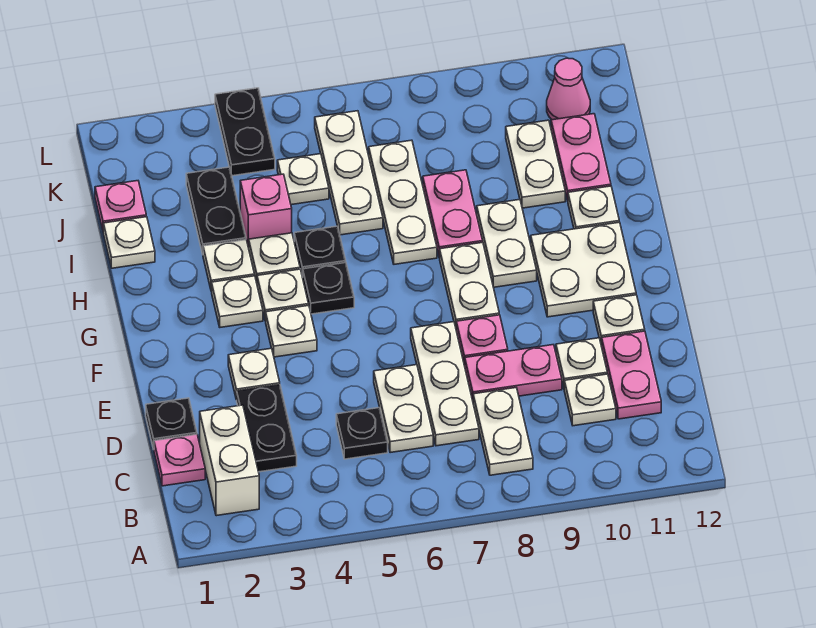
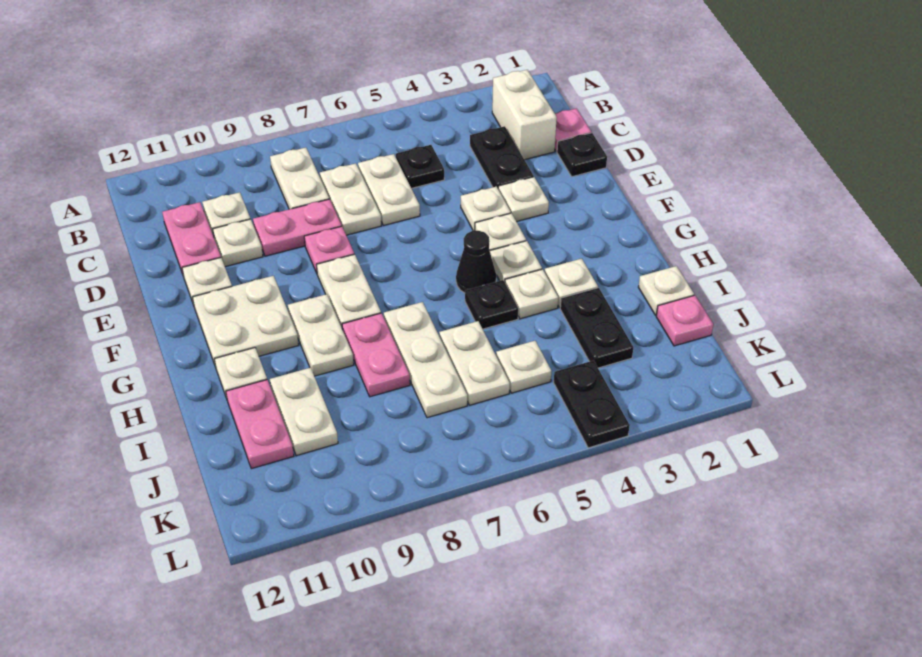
white 1x3 plate [411,322,479,446] -> white 1x2 plate [320,163,381,235]
white 1x1 plate [212,276,263,327] -> white 1x1 plate moved to [461,187,511,231]
black 1x1 plate [303,263,354,314] -> black 1x1 cone [456,231,496,293]
pink 1x1 brick [240,174,292,248] -> none
white 1x3 plate [315,111,383,235] -> white 1x2 plate [439,321,510,405]
pink 1x1 cone [547,58,590,120] -> none

